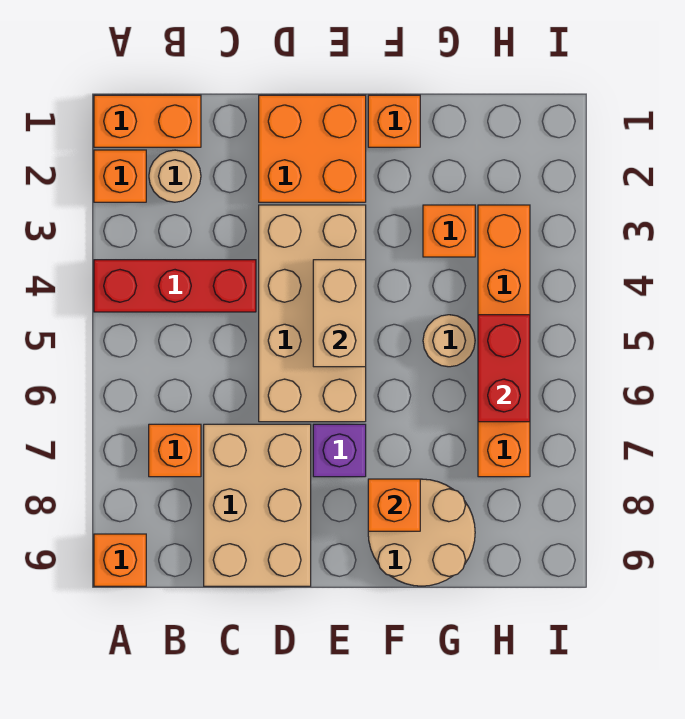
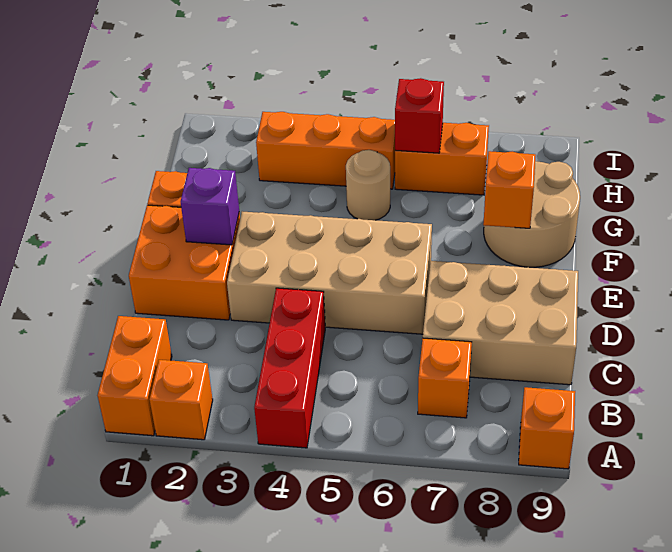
tan 1x1 round brick [149,150,201,202] -> none
tan 1x2 brick [313,260,366,367] -> none
purple 1x1 brick [313,424,366,477] -> purple 1x1 brick moved to [181,168,239,245]
orange 1x1 brick [423,205,475,257] -> none
red 1x2 brick [478,315,530,422] -> red 1x1 brick [395,78,444,153]

